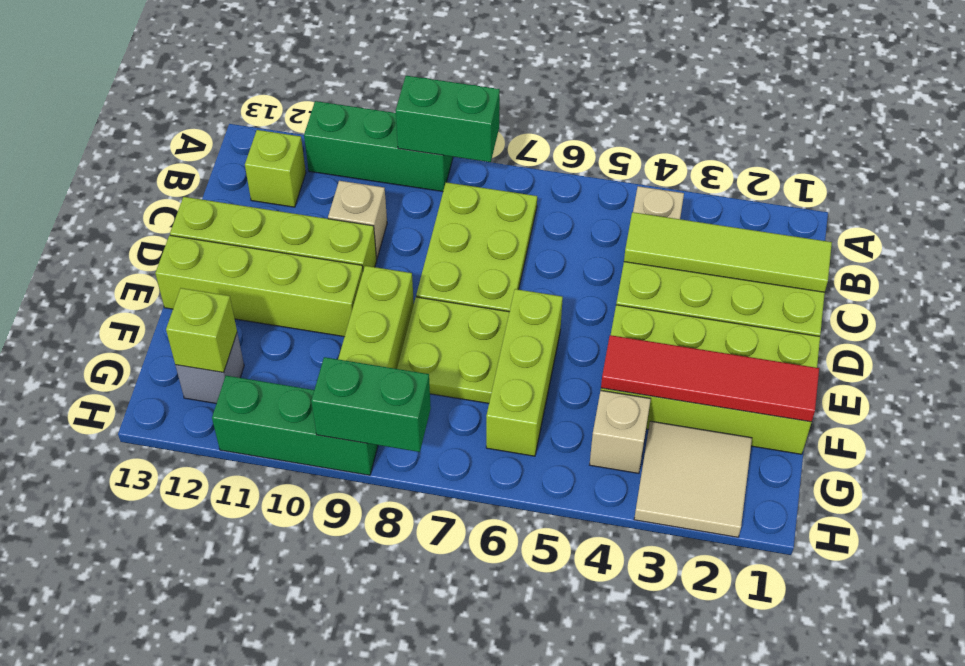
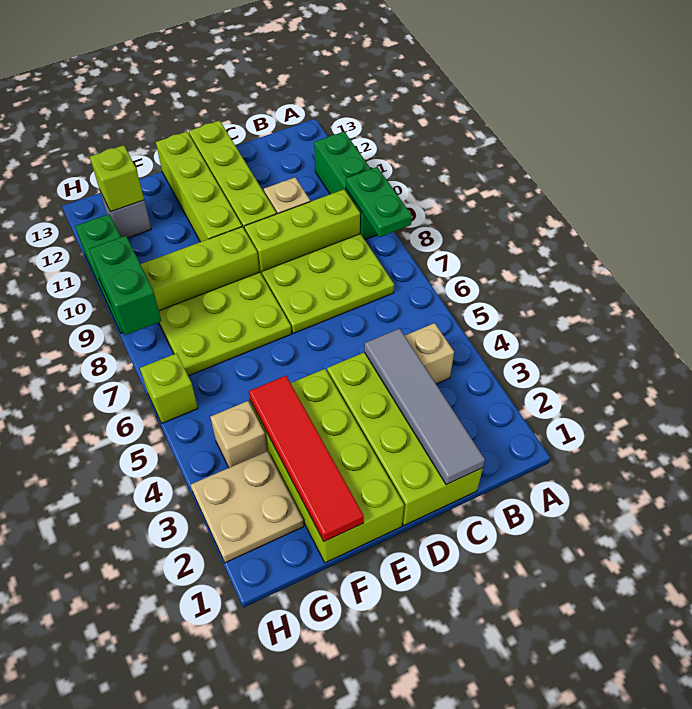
green 1x2 brick [396,76,500,162] -> green 1x2 plate [346,167,412,237]
lime 1x1 brick [245,130,306,207] -> lime 1x1 brick moved to [140,353,198,423]
lime 1x4 tile [624,212,832,292] -> grey 1x4 tile [364,328,485,485]
lime 1x3 brick [486,289,563,456] -> lime 1x3 brick moved to [244,189,360,275]
lime 2x2 plate [397,297,509,403] -> lime 2x3 plate [159,272,291,376]
tan 2x2 tile [634,421,752,537] -> tan 2x2 plate [191,451,304,563]

